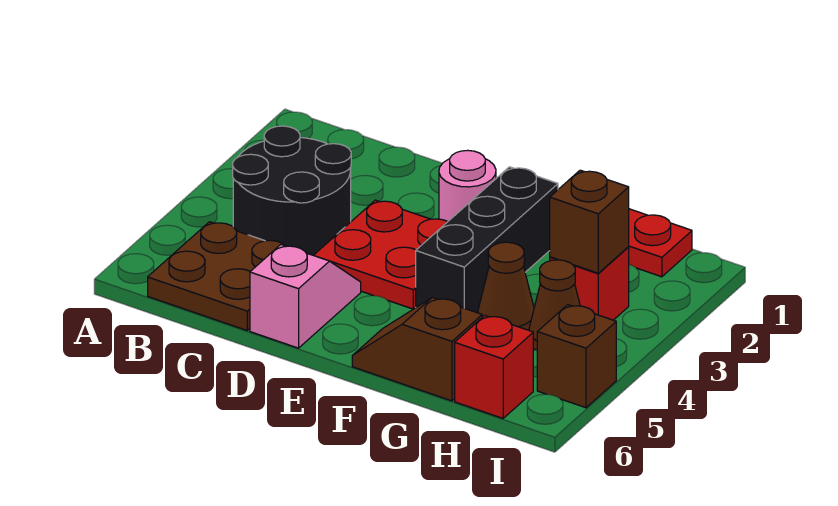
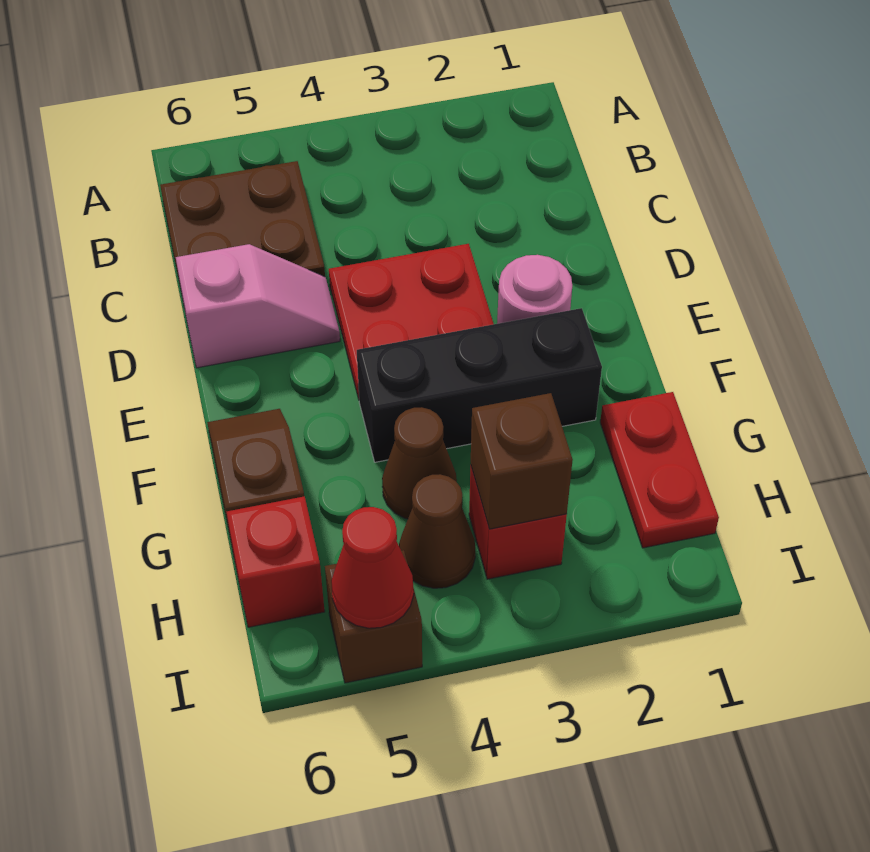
black 2x2 round brick [233,126,351,255] -> none
none -> red 1x1 cone [331,507,414,628]

